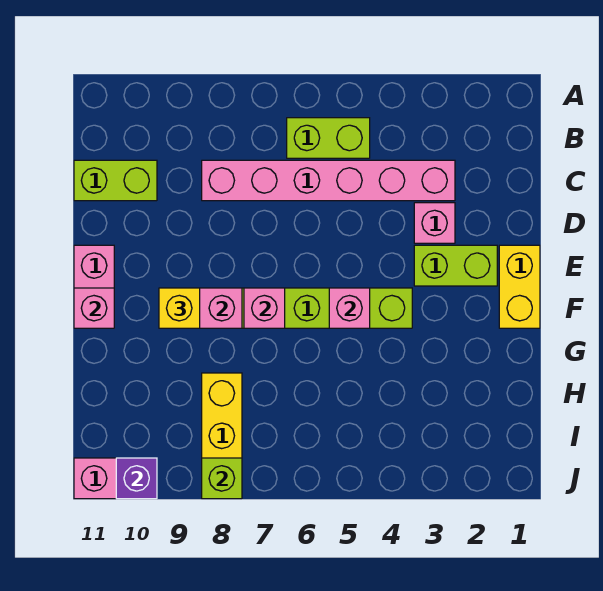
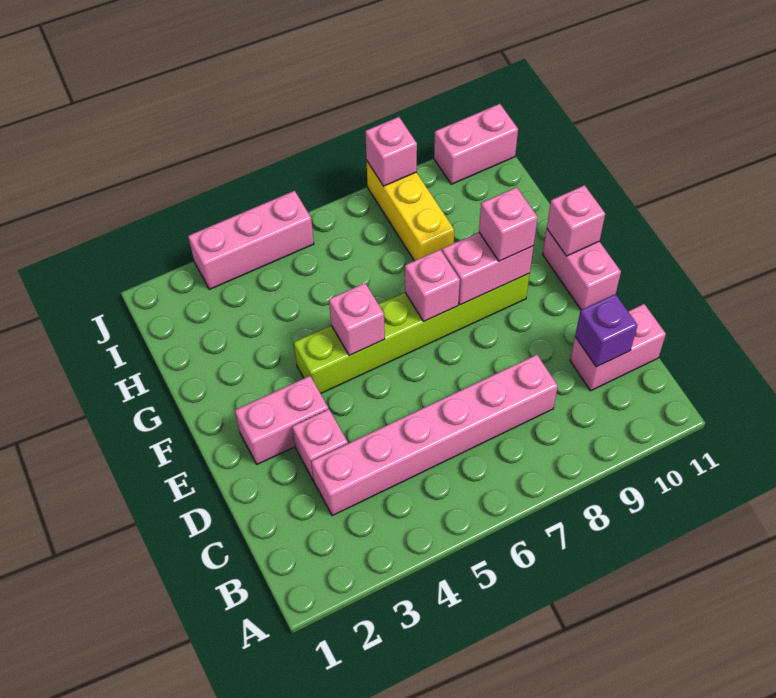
lime 1x2 brick [287,118,370,158] -> none
lime 1x2 brick [74,160,157,201] -> pink 1x2 brick [570,304,666,391]
yellow 1x2 brick [499,245,540,328] -> none
lime 1x2 brick [414,245,497,286] -> pink 1x2 brick [235,376,328,464]
yellow 1x1 brick [159,288,200,328] -> pink 1x1 brick [479,187,538,261]
none -> pink 1x3 brick [188,191,314,289]
lime 1x1 brick [202,458,242,499] -> pink 1x1 brick [365,117,417,186]
purple 1x1 brick [116,458,157,499] -> purple 1x1 brick moved to [575,294,638,367]

